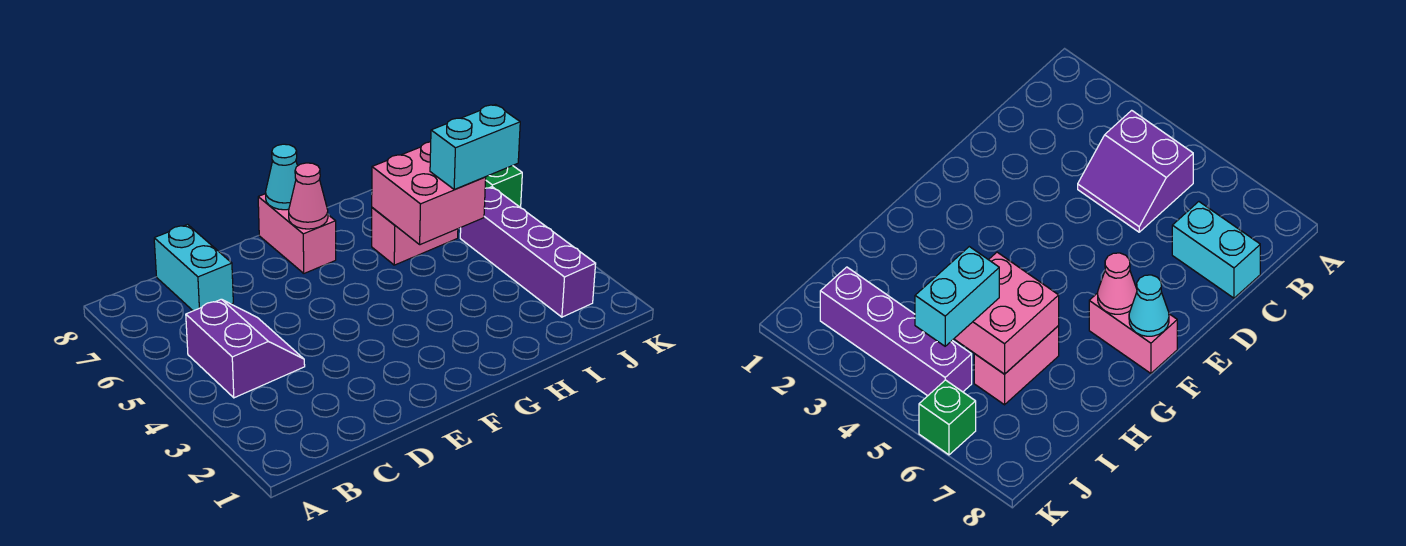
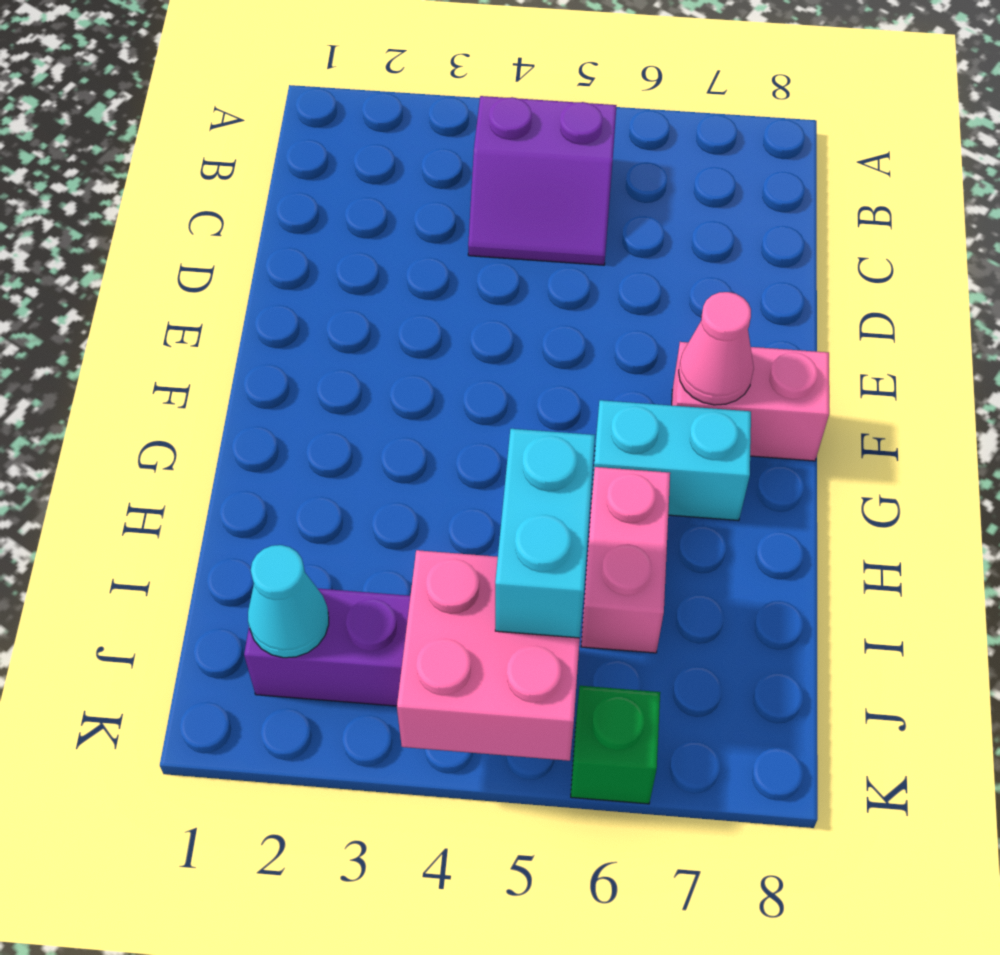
cyan 1x2 brick [154,224,233,311] -> cyan 1x2 brick moved to [591,400,751,521]
cyan 1x1 cone [266,144,297,210] -> cyan 1x1 cone moved to [248,545,329,658]
pink 2x2 brick [372,142,486,245] -> pink 2x2 brick moved to [397,550,580,761]

